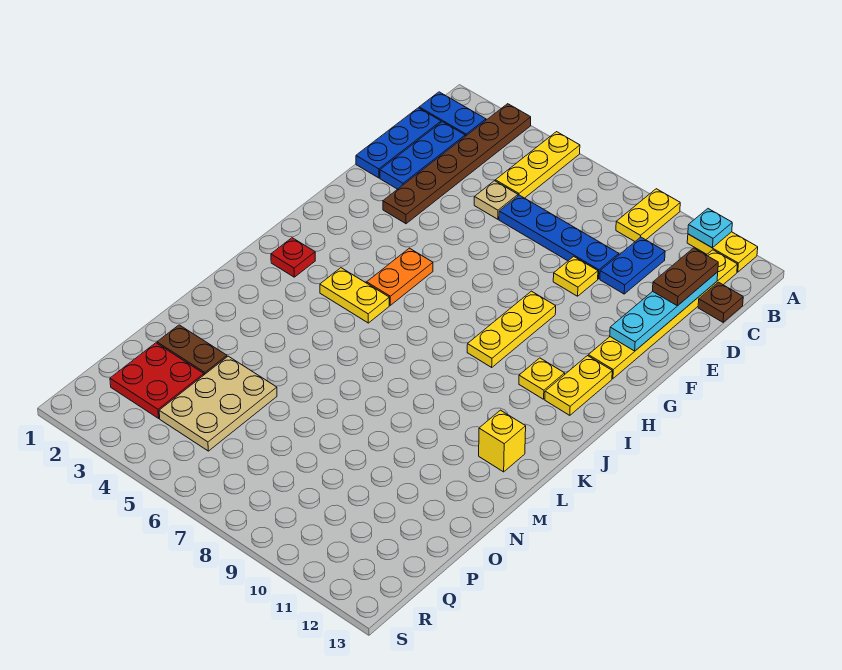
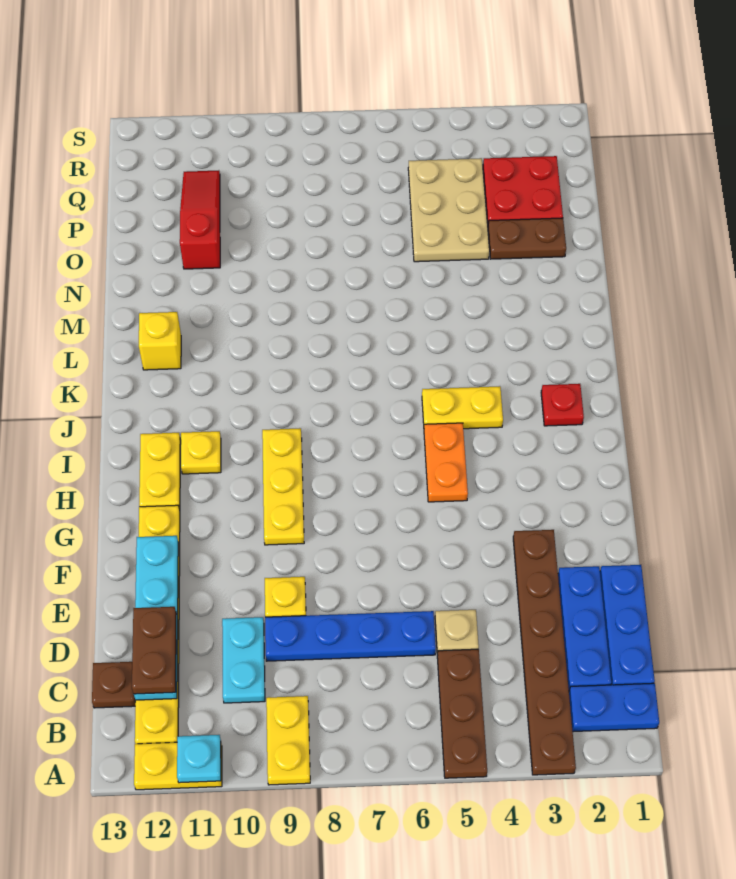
yellow 1x3 plate [495,132,580,198] -> brown 1x3 plate [437,649,487,778]
blue 1x2 plate [600,237,665,294] -> cyan 1x2 plate [222,617,265,703]
none -> red 1x3 slope [180,170,220,269]

